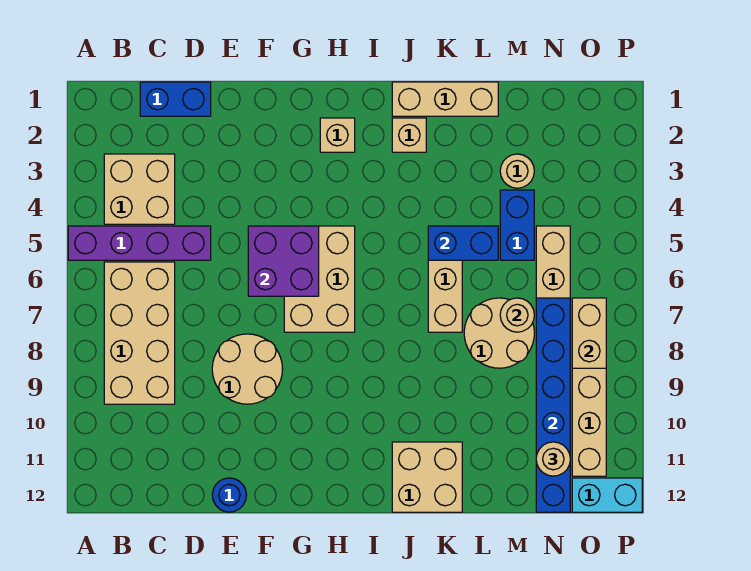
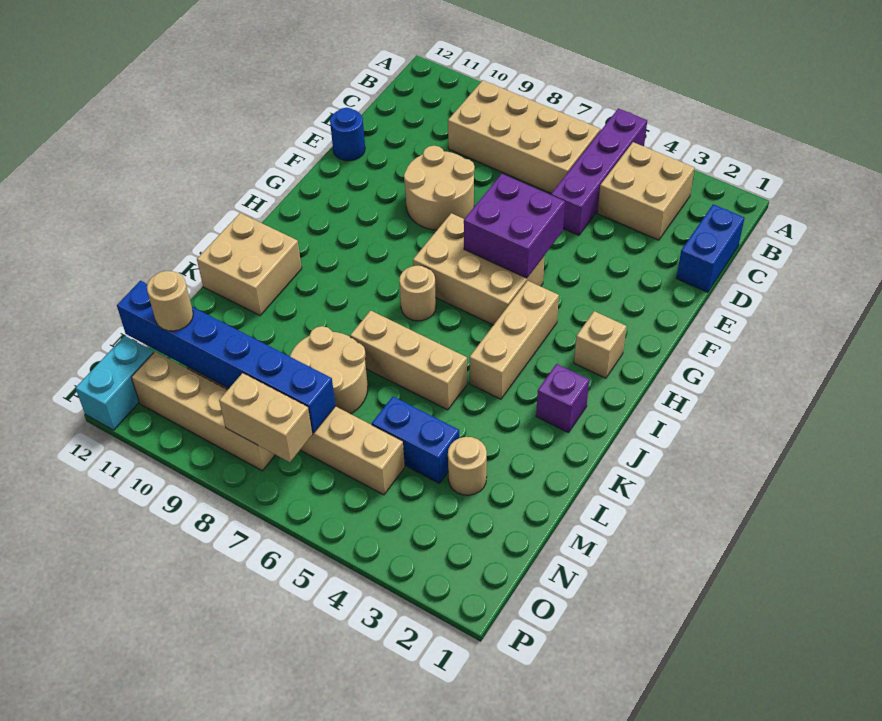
tan 1x3 brick [392,82,498,116] -> tan 1x3 brick moved to [470,281,559,399]
tan 1x1 brick [392,118,426,152] -> purple 1x1 brick [536,364,589,433]
blue 1x2 brick [428,226,498,260] -> none
tan 1x1 round brick [500,298,534,332] -> tan 1x1 round brick moved to [399,266,436,321]

